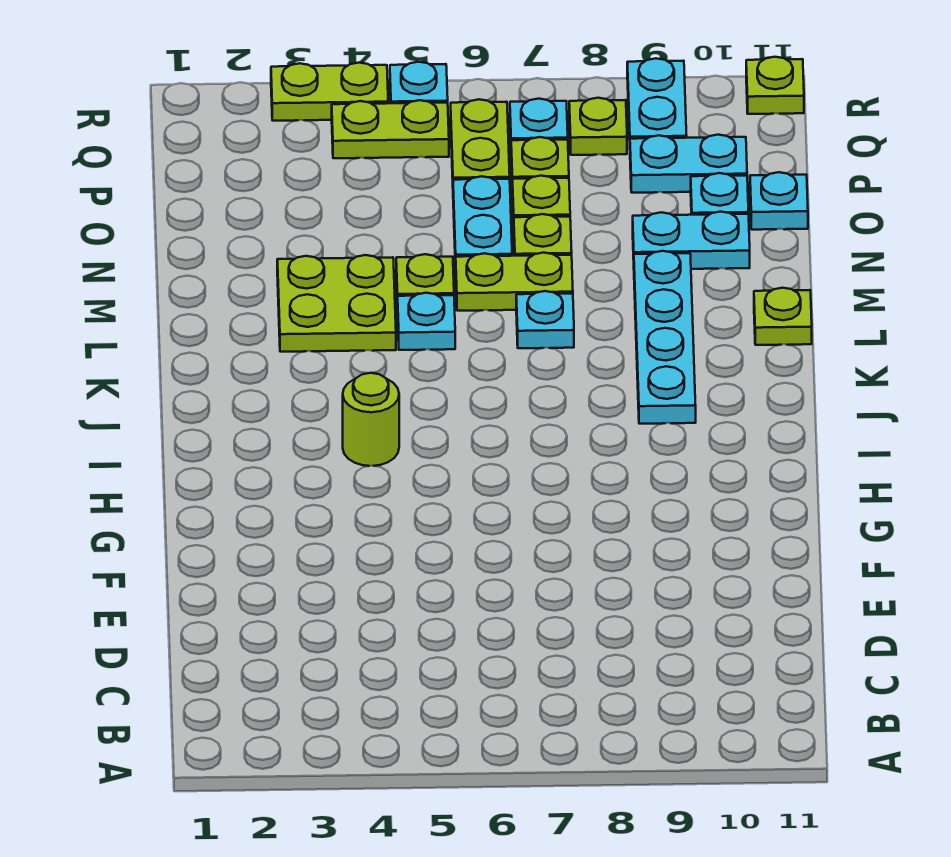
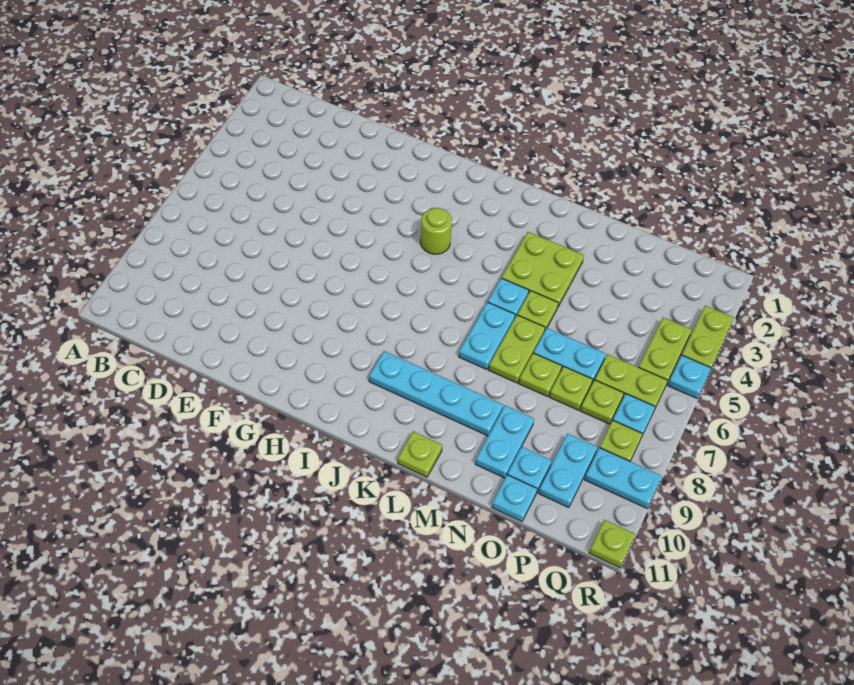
cyan 1x1 plate [516,291,574,348] -> cyan 1x2 plate [459,302,515,370]

